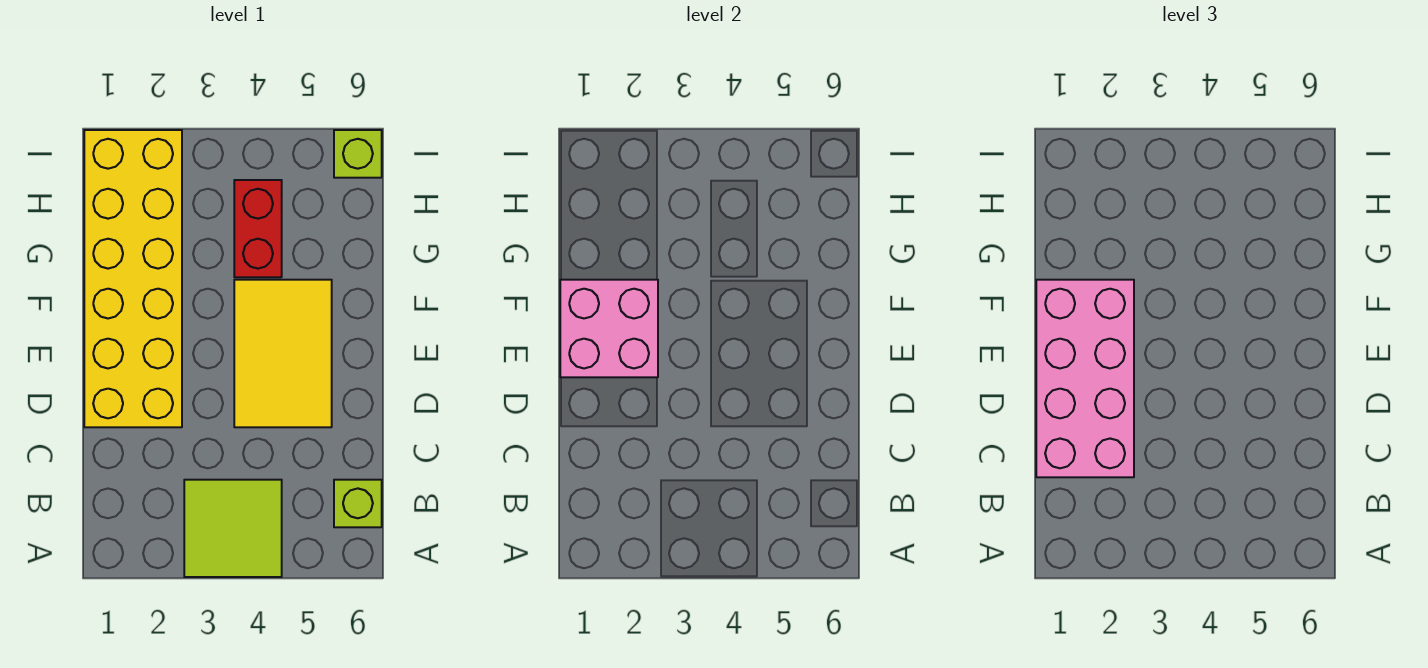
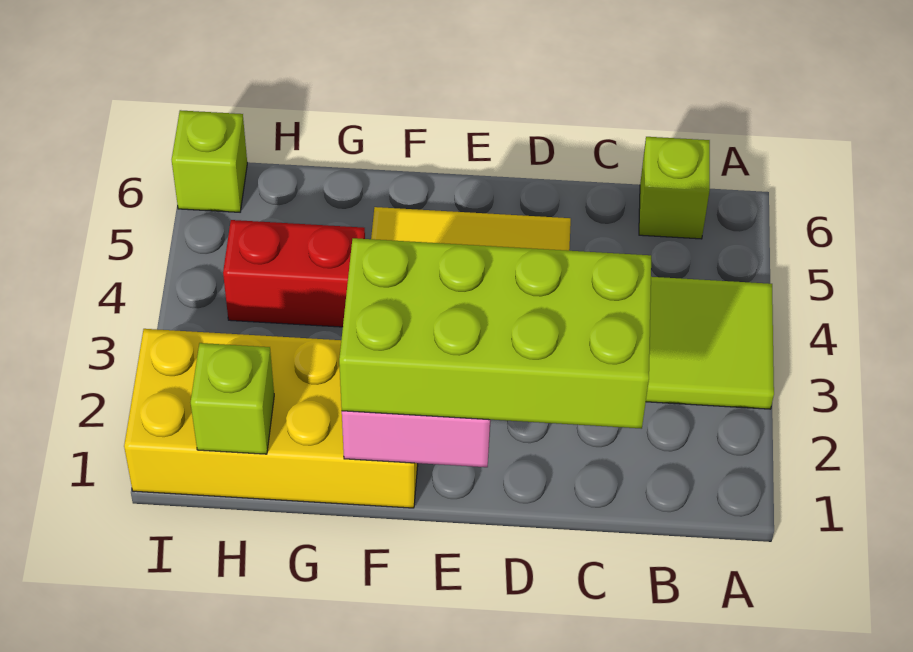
pink 2x4 brick [1036,280,1134,477] -> lime 2x4 brick [339,238,651,429]
yellow 2x6 brick [84,130,182,427] -> yellow 2x4 brick [124,329,418,508]
none -> lime 1x1 brick [191,343,274,454]

